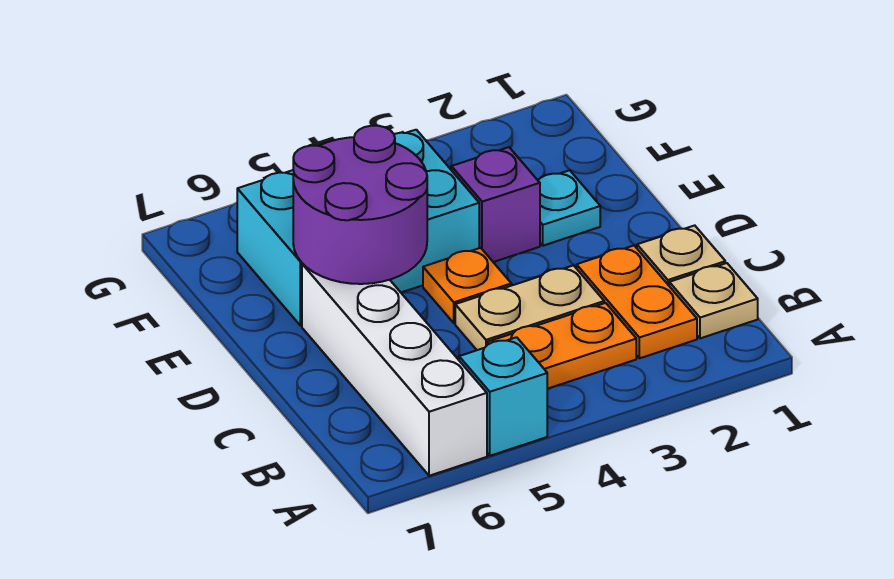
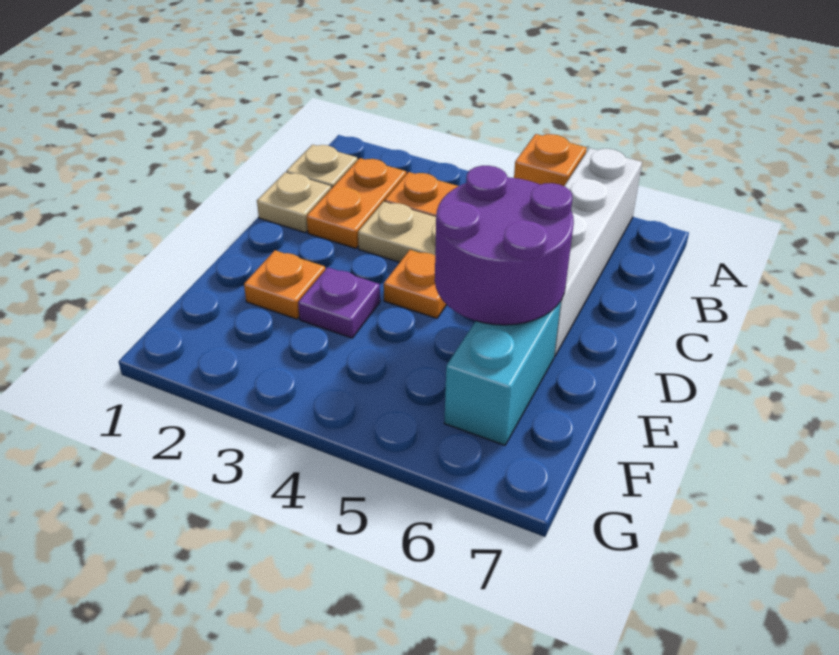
cyan 1x1 brick [459,337,547,456] -> orange 1x1 brick [514,134,587,186]
cyan 1x1 plate [538,170,600,246] -> orange 1x1 plate [244,250,325,319]
purple 1x1 brick [451,147,540,262] -> purple 1x1 plate [298,267,380,338]
cyan 2x3 brick [237,130,479,326] -> cyan 1x2 brick [444,301,561,445]

